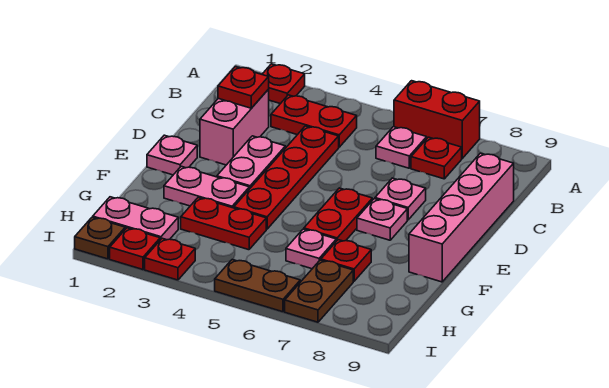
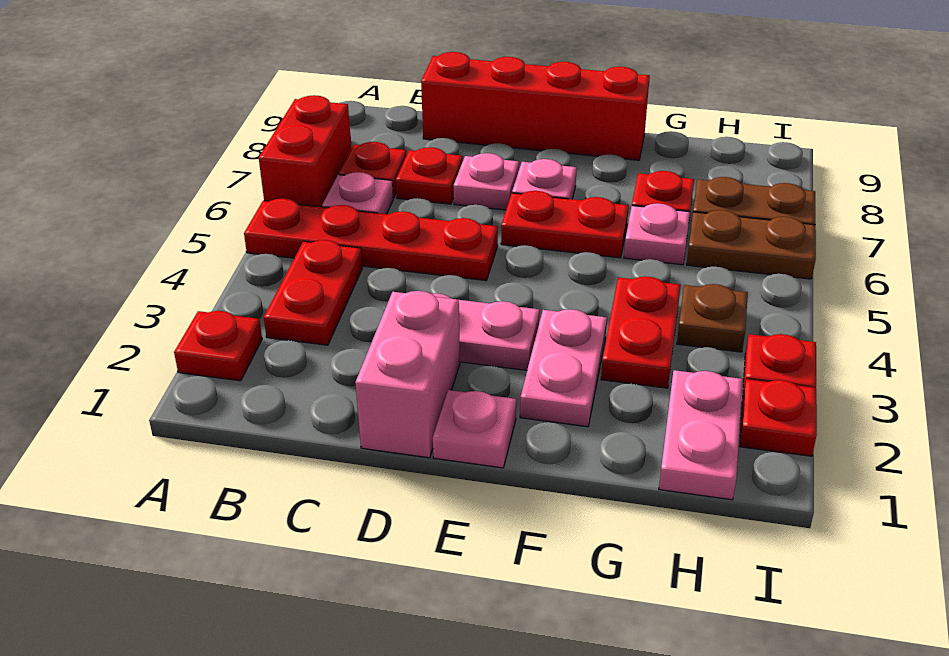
pink 1x2 brick [200,90,269,165] -> pink 1x2 brick turned to [355,291,460,458]
red 1x1 plate [218,67,269,108] -> red 1x1 plate moved to [396,147,462,204]
red 1x4 plate [234,126,339,229] -> red 1x4 plate moved to [244,198,498,280]
pink 1x4 brick [409,153,514,282] -> red 1x4 brick [421,52,650,160]
brown 1x1 plate [75,217,125,259] -> brown 1x1 plate moved to [677,284,748,352]
brown 1x2 plate [215,259,300,312] -> brown 1x2 plate turned to [687,210,816,279]

